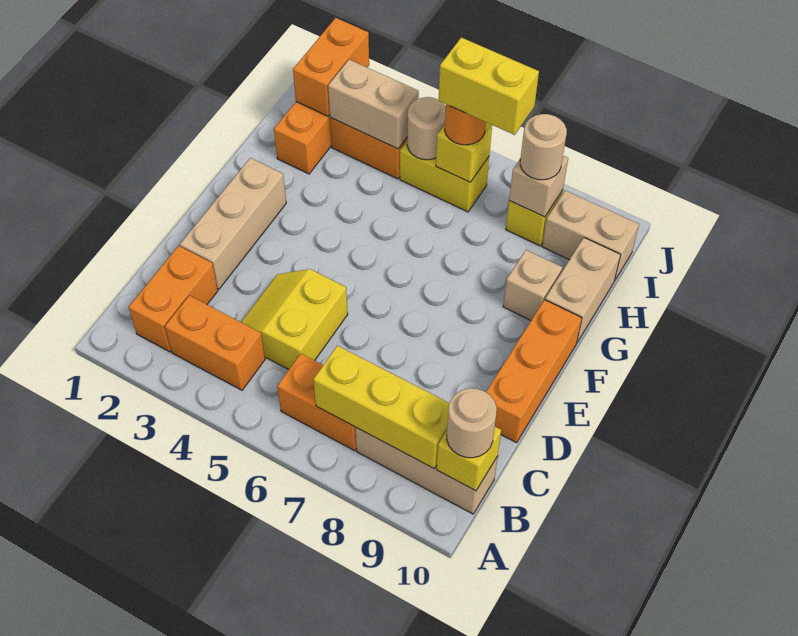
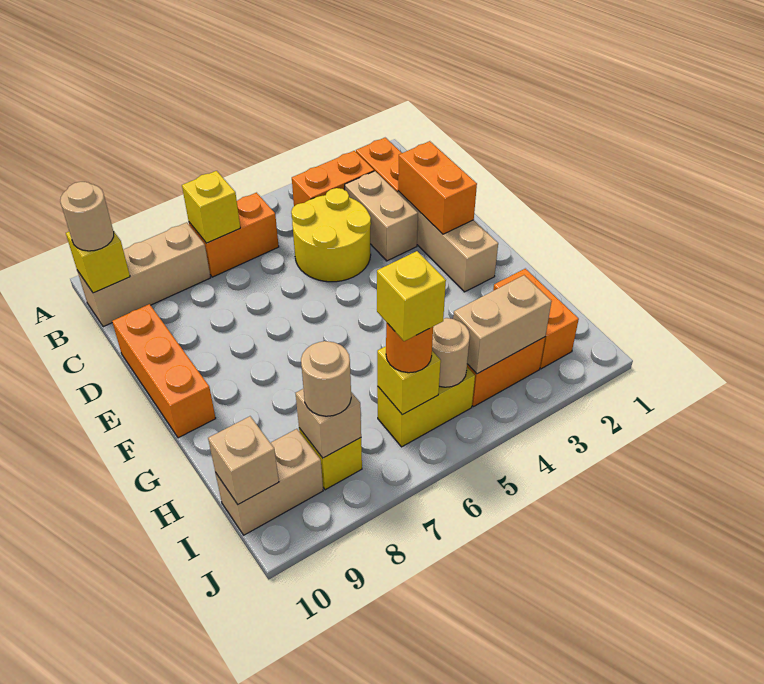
yellow 1x3 brick [313,346,449,469] -> yellow 1x1 brick [182,171,240,243]
yellow 2x2 slope [241,269,348,369] -> yellow 2x2 round brick [291,188,371,282]
tan 1x1 brick [503,250,562,320] -> tan 1x1 brick moved to [208,416,279,504]
tan 1x2 brick [545,238,621,342] -> tan 1x2 brick moved to [345,171,418,261]
orange 1x2 brick [293,18,369,116] -> orange 1x2 brick moved to [398,141,477,234]
yellow 1x2 brick [439,37,539,135] -> yellow 1x1 brick [377,251,446,341]

